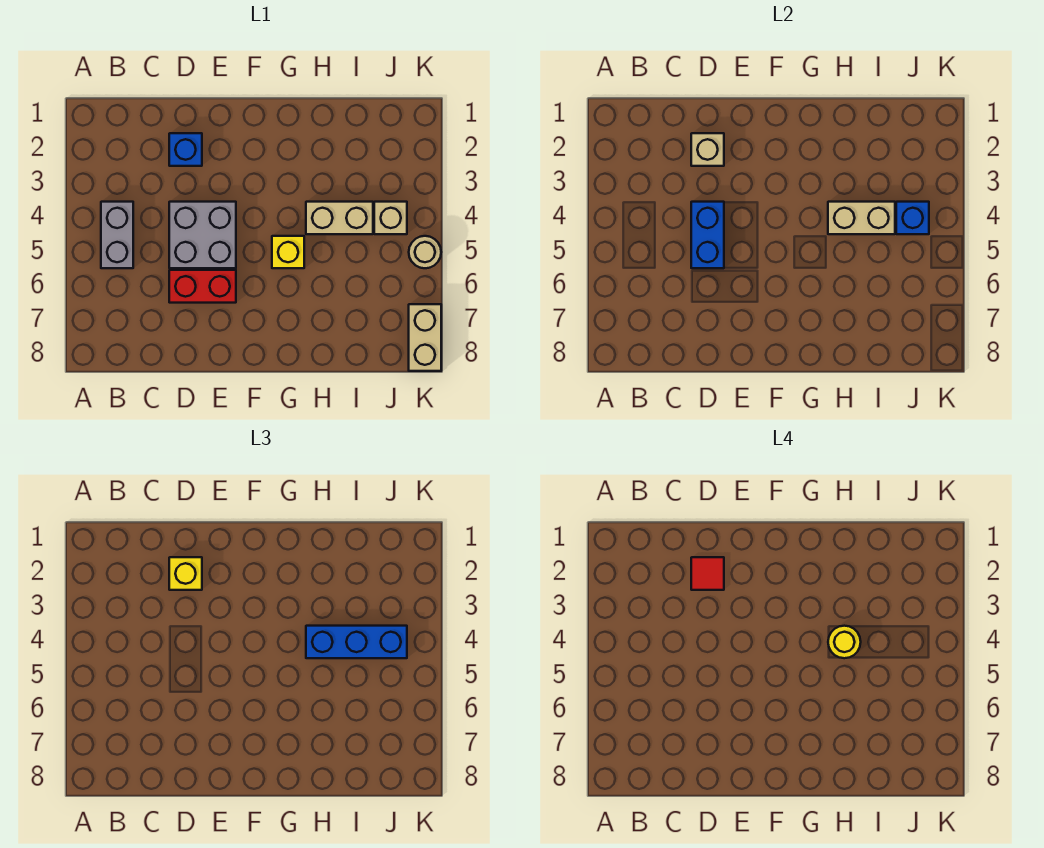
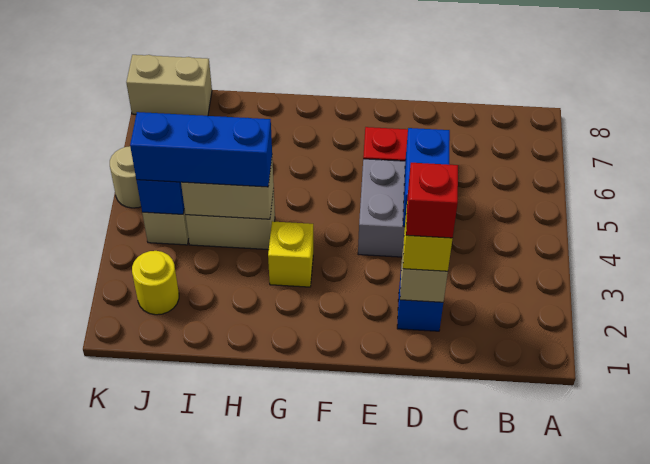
grey 1x2 brick [101,202,133,268] -> none
red 1x1 tile [691,557,724,590] -> red 1x1 brick [406,163,458,238]
yellow 1x1 brick [272,236,304,268] -> yellow 1x1 brick moved to [268,221,313,287]
yellow 1x1 round brick [828,626,861,658] -> yellow 1x1 round brick moved to [132,251,179,315]
tan 1x2 brick [409,304,441,371] -> tan 1x2 brick turned to [126,55,212,116]

